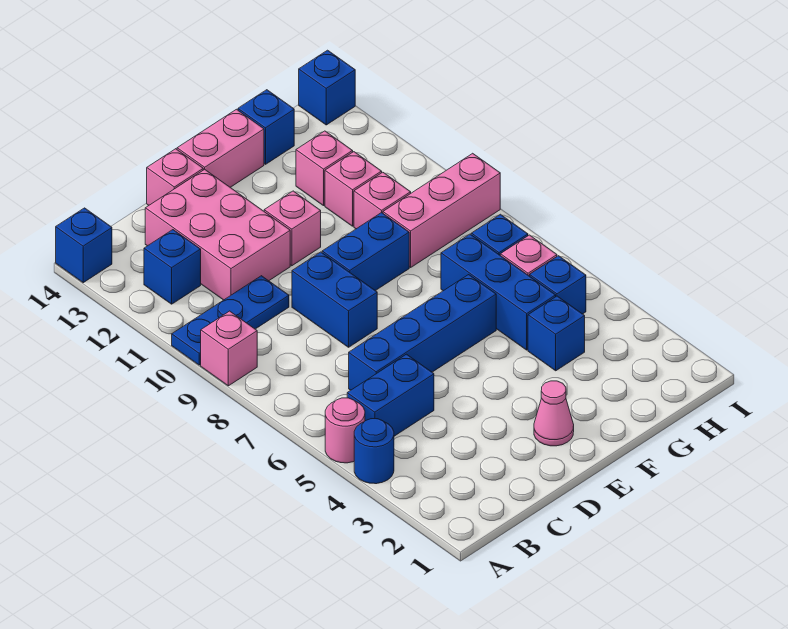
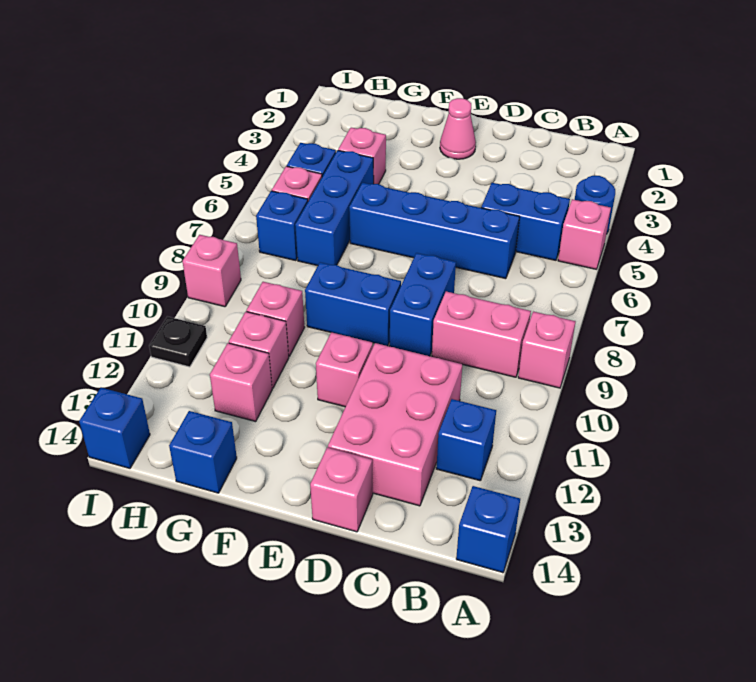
pink 1x1 round brick [325,398,365,463] -> pink 1x1 brick [558,199,611,269]
blue 1x3 plate [172,276,289,365] -> none
pink 1x2 brick [177,109,264,187] -> pink 1x2 brick moved to [432,291,531,377]
blue 1x1 brick [528,296,585,371] -> pink 1x1 brick [338,127,386,184]
pink 1x3 brick [383,153,500,267] -> pink 1x1 brick [182,235,241,307]
none -> black 1x1 plate [149,316,207,367]

